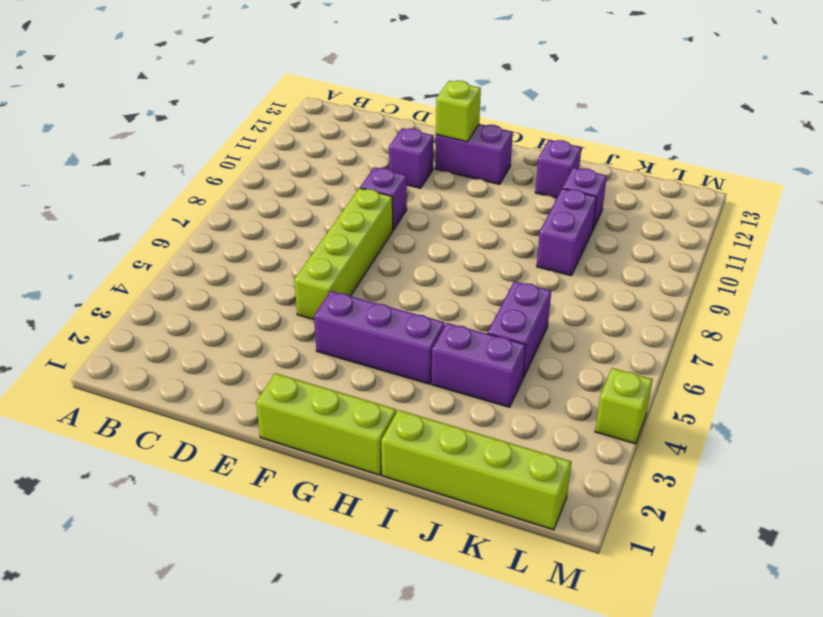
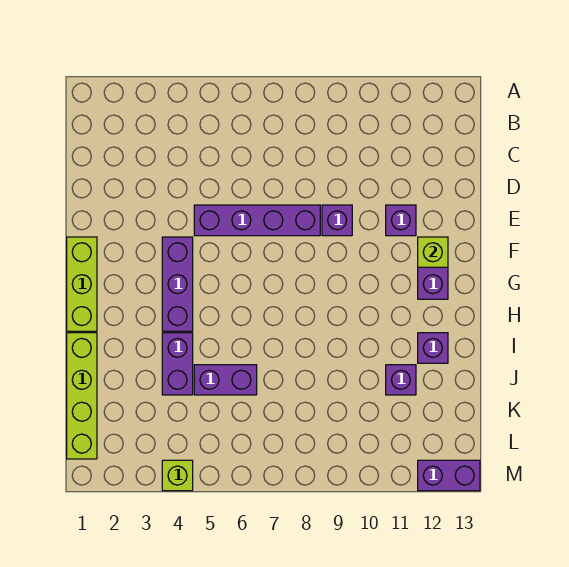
lime 1x4 brick [294,188,393,320] -> purple 1x4 brick [194,205,320,236]
purple 1x2 brick [537,189,597,276] -> purple 1x2 brick moved to [418,460,480,491]

